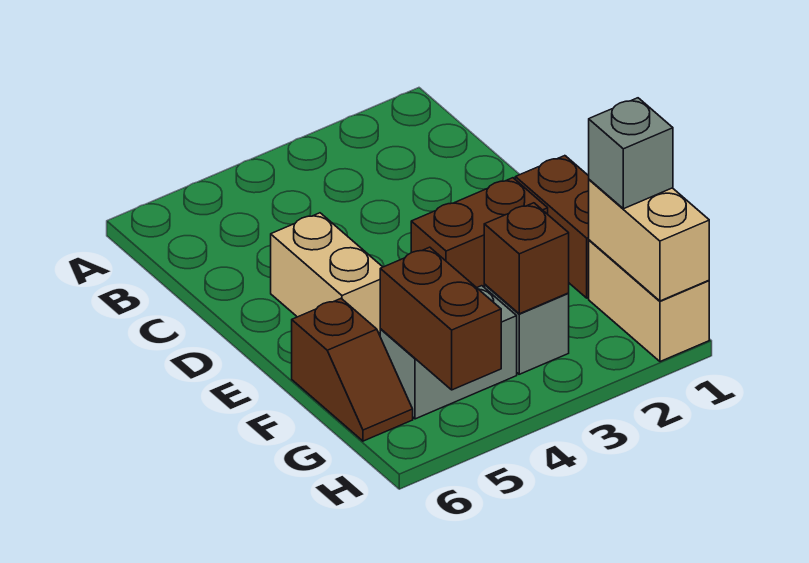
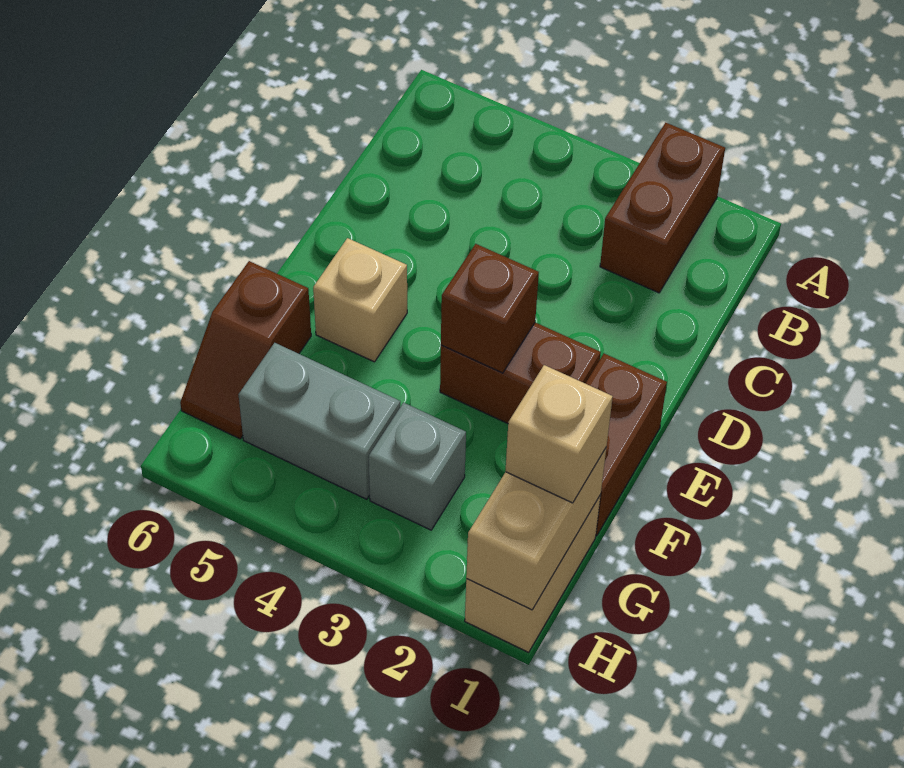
tan 1x2 brick [271,213,382,335] -> tan 1x1 brick [313,238,407,362]
grey 1x1 brick [589,98,673,209] -> tan 1x1 brick [505,365,613,503]
brown 1x1 brick [484,203,569,314] -> brown 1x1 brick moved to [441,244,539,373]
brown 1x2 brick [380,247,501,390] -> brown 1x2 brick moved to [600,123,725,293]

